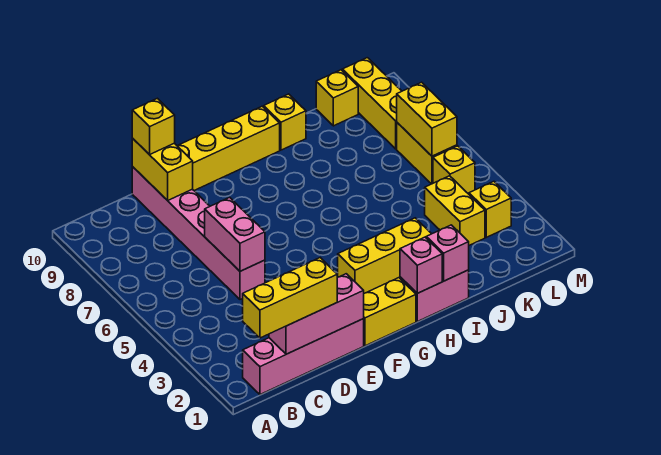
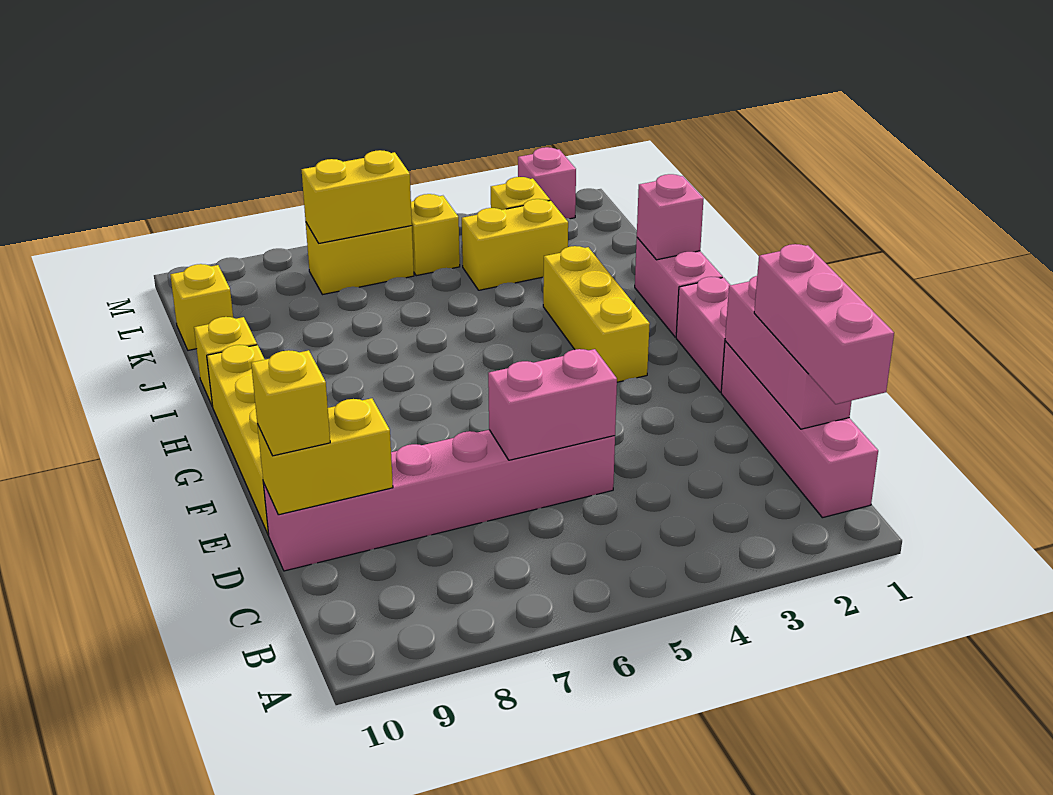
yellow 1x3 brick [243,258,337,338] -> pink 1x3 brick [754,244,894,404]
yellow 1x2 brick [363,278,416,346] -> pink 1x2 brick [676,277,730,392]
pink 1x1 brick [400,237,442,293] -> pink 1x1 brick moved to [518,147,576,219]
yellow 1x3 brick [342,58,402,149] -> none

